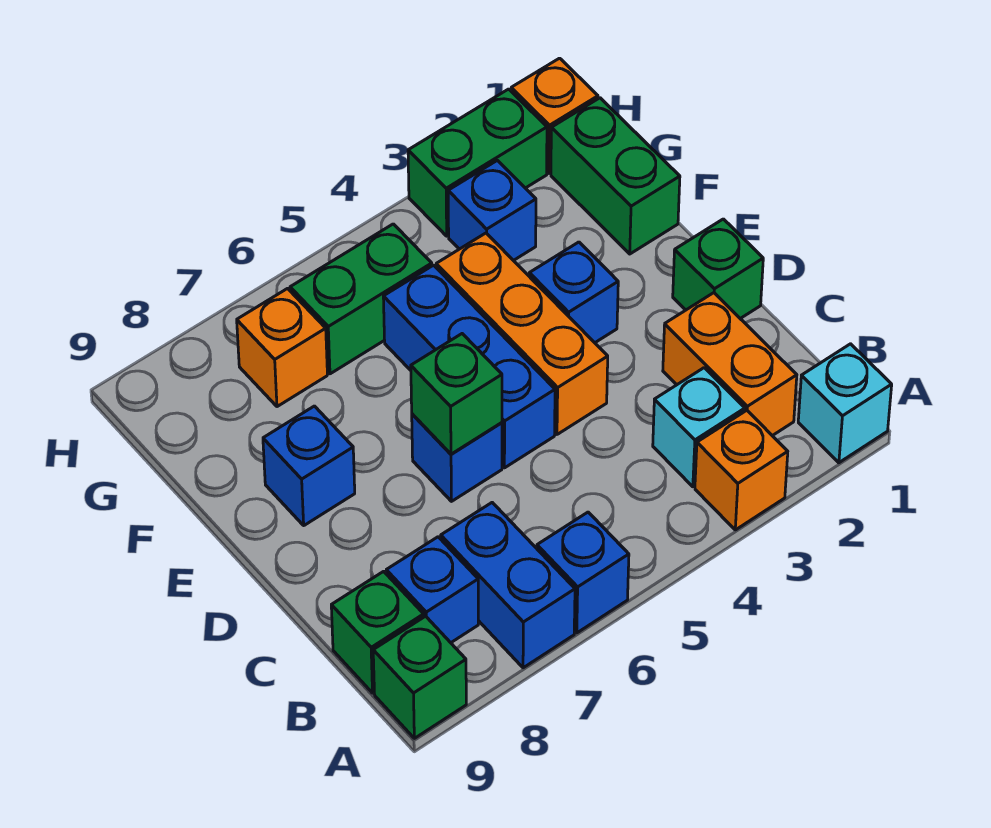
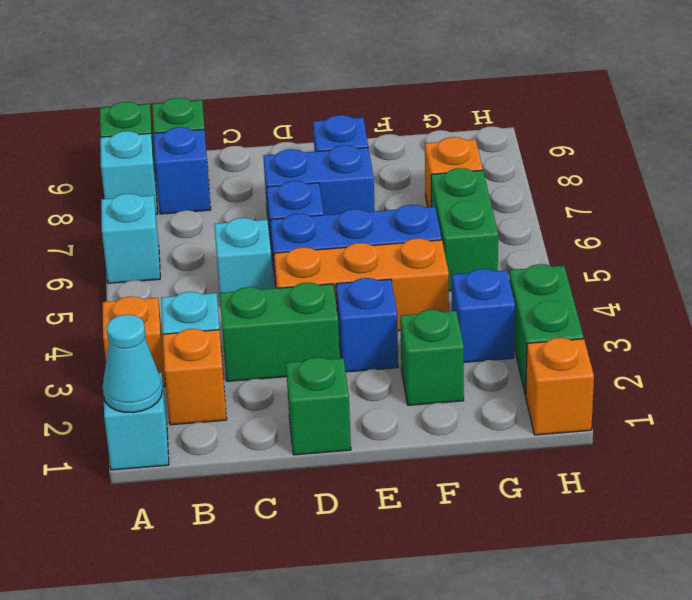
none -> cyan 1x1 cone [102,315,162,413]
blue 1x1 brick [537,512,629,633] -> cyan 1x1 brick [101,194,160,283]
blue 1x2 brick [441,503,575,668] -> blue 1x2 brick moved to [263,145,375,234]
none -> cyan 1x1 brick [100,131,157,214]
orange 1x2 brick [663,293,797,436] -> orange 1x1 brick [163,329,227,425]
none -> cyan 1x1 brick [214,218,273,293]
green 1x1 brick [411,334,502,454] -> green 1x1 brick moved to [400,310,464,405]
green 1x2 brick [551,98,680,254] -> green 1x2 brick moved to [220,283,340,381]

